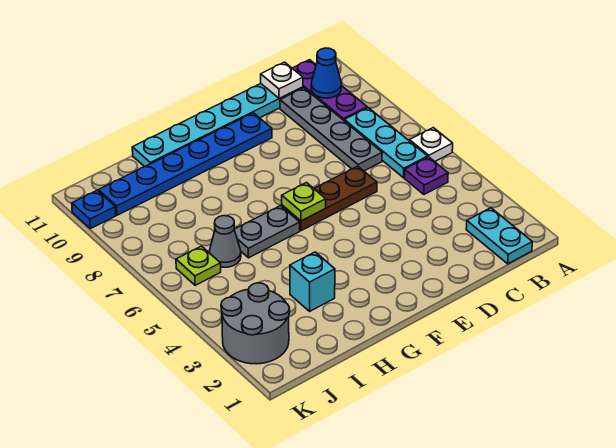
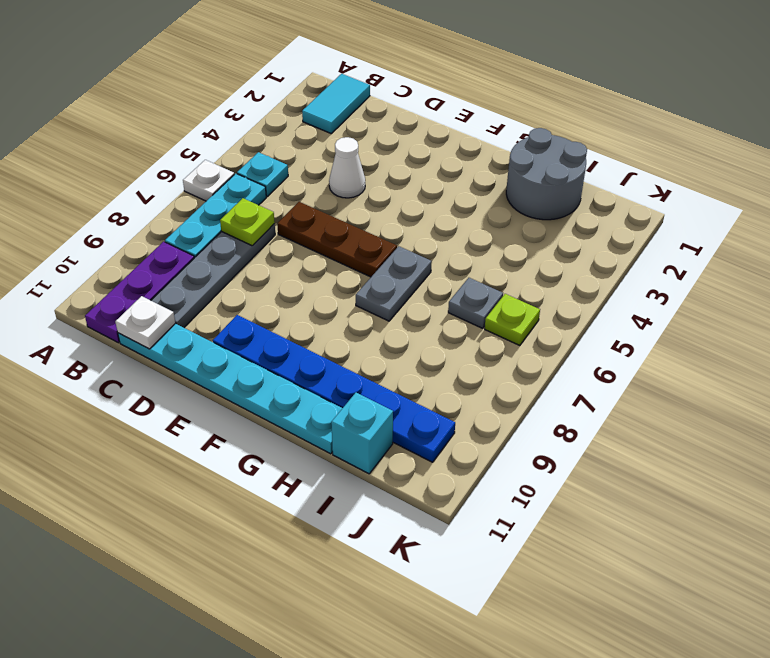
cyan 1x2 plate [466,208,532,264] -> cyan 1x2 tile [302,74,370,133]
purple 1x1 plate [404,157,448,194] -> cyan 1x1 plate [237,152,288,196]
blue 1x1 cone [311,48,341,98] -> none
none -> white 1x1 cone [329,137,365,198]
lime 1x1 plate [282,183,326,221] -> lime 1x1 plate moved to [220,198,275,246]
grey 1x2 plate [234,206,300,258] -> grey 1x2 plate turned to [356,246,432,321]
cyan 1x1 brick [290,252,335,311] -> cyan 1x1 brick moved to [331,393,393,474]
grey 1x1 cone [209,216,241,267] -> grey 1x1 plate [448,278,503,328]
grey 2x2 round brick [221,283,290,364] -> grey 2x2 round brick moved to [506,128,587,220]
blue 1x1 plate [72,191,116,229] -> none

